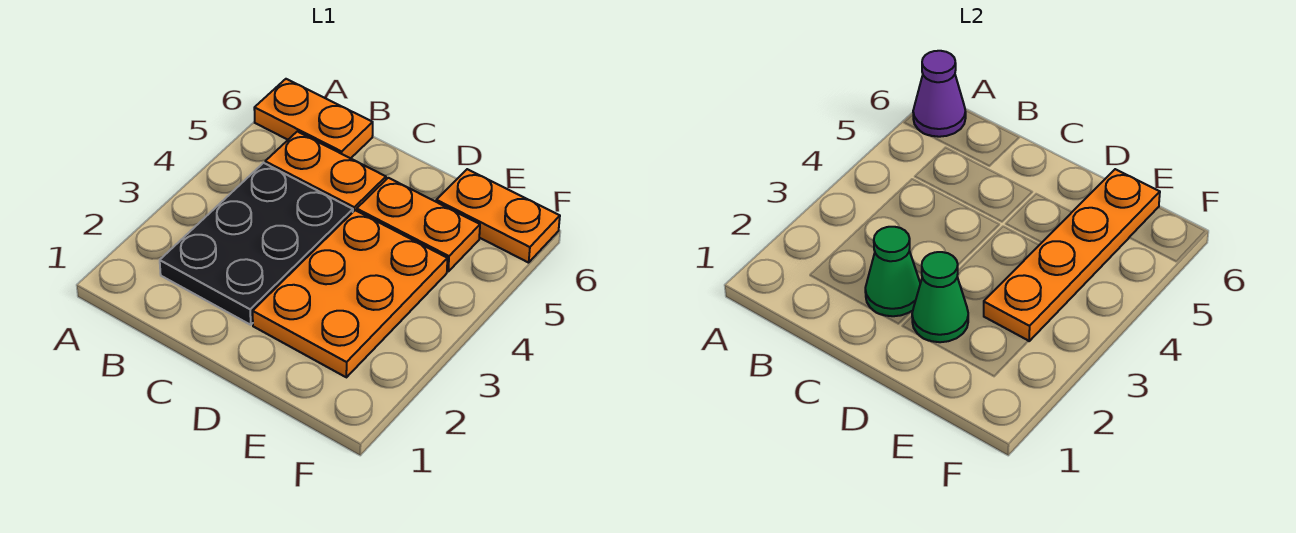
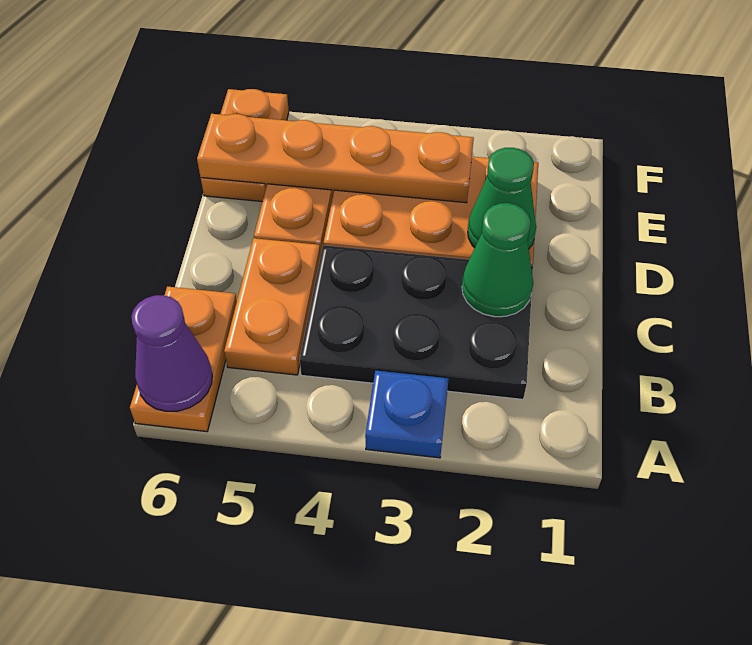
none -> blue 1x1 plate [365,371,449,458]

